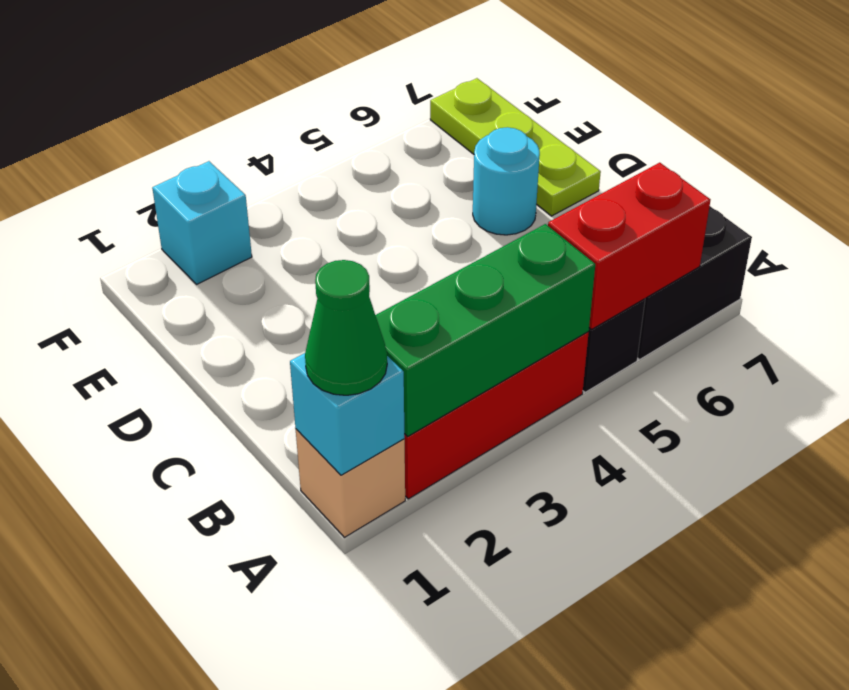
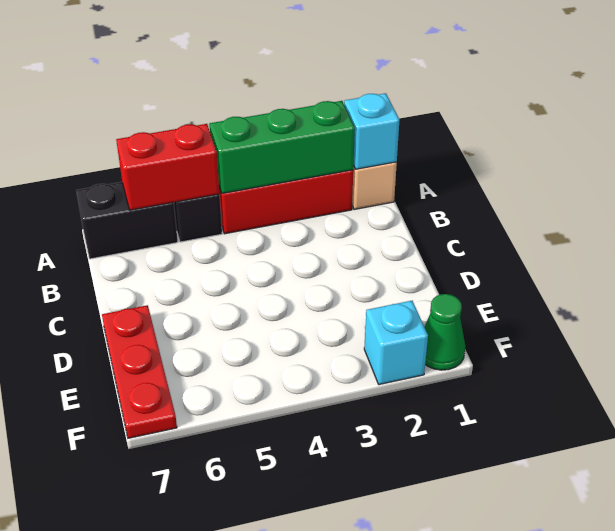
green 1x1 cone [305,260,387,395] -> green 1x1 cone moved to [425,294,465,370]
cyan 1x1 round brick [473,127,540,235] -> none
lime 1x3 plate [430,78,601,216] -> red 1x3 plate [102,305,177,438]

